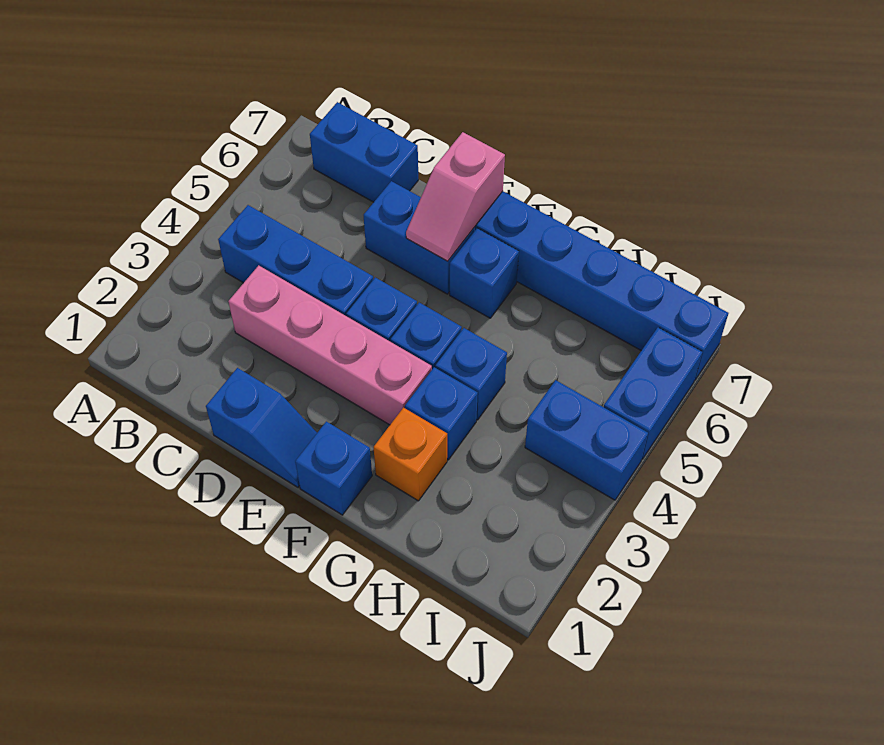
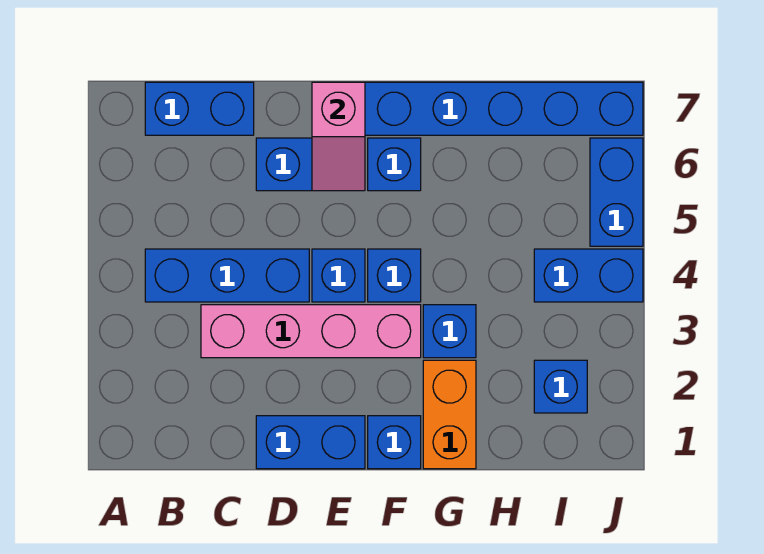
blue 1x2 slope [206,368,317,487] -> blue 1x2 brick [256,416,365,469]
orange 1x1 brick [374,408,447,501] -> orange 1x2 brick [423,360,476,469]
blue 1x1 brick [435,328,507,420] -> blue 1x1 brick moved to [534,360,587,413]

